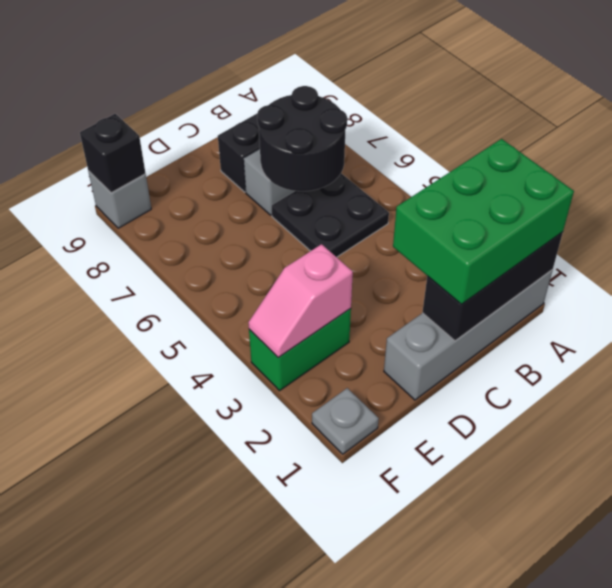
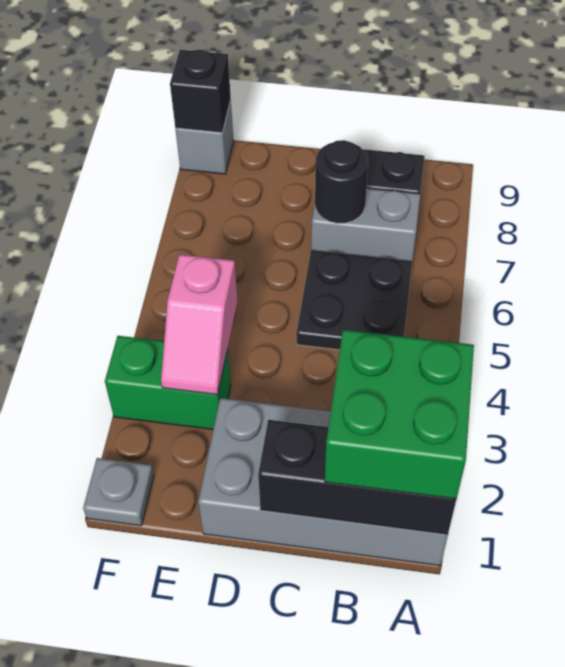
grey 1x4 brick [384,270,553,400] -> grey 2x4 brick [198,398,448,566]
green 2x3 brick [393,139,574,304] -> green 2x2 brick [325,330,474,499]
black 2x2 round brick [257,86,347,191] -> black 1x1 round brick [315,140,368,223]
pink 1x2 slope [248,244,353,358] -> pink 1x2 slope turned to [161,254,237,395]

